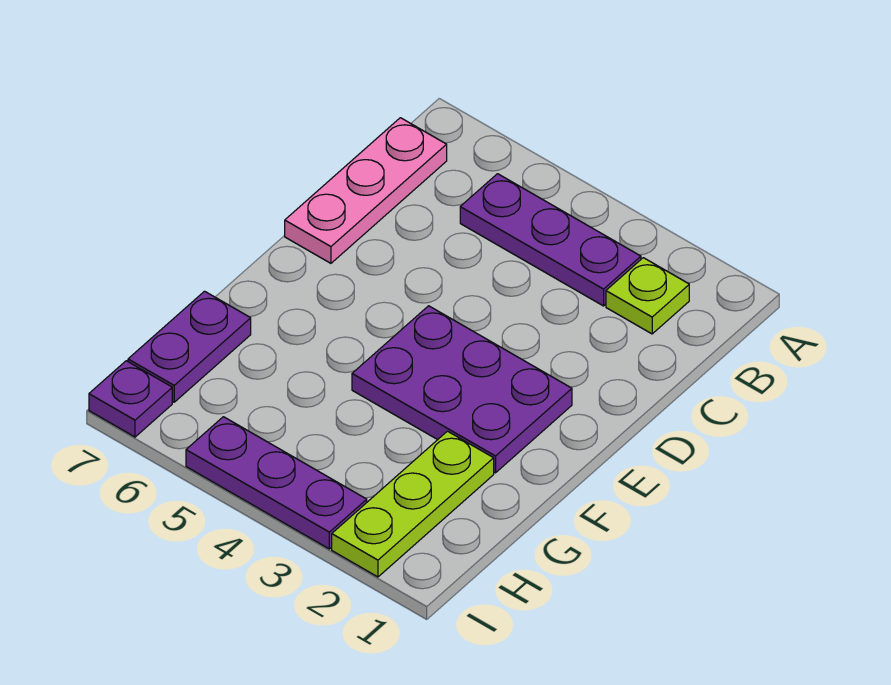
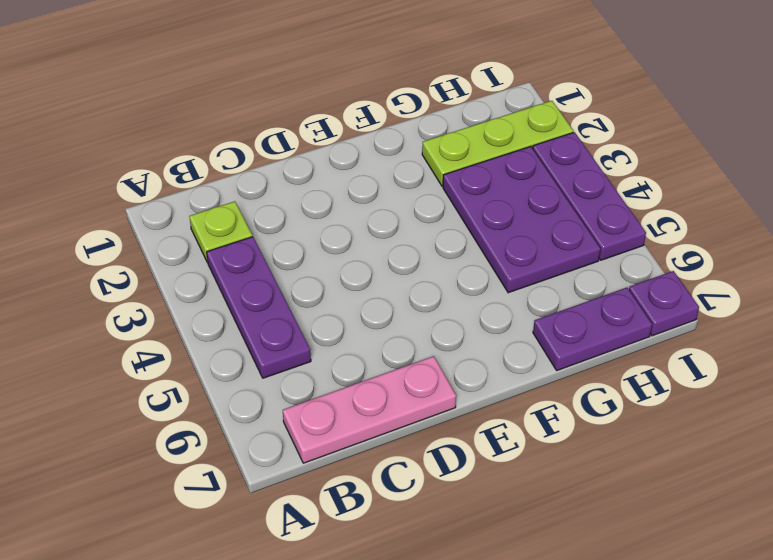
purple 2x3 plate [352,306,572,473] -> purple 2x3 plate moved to [443,146,600,293]

